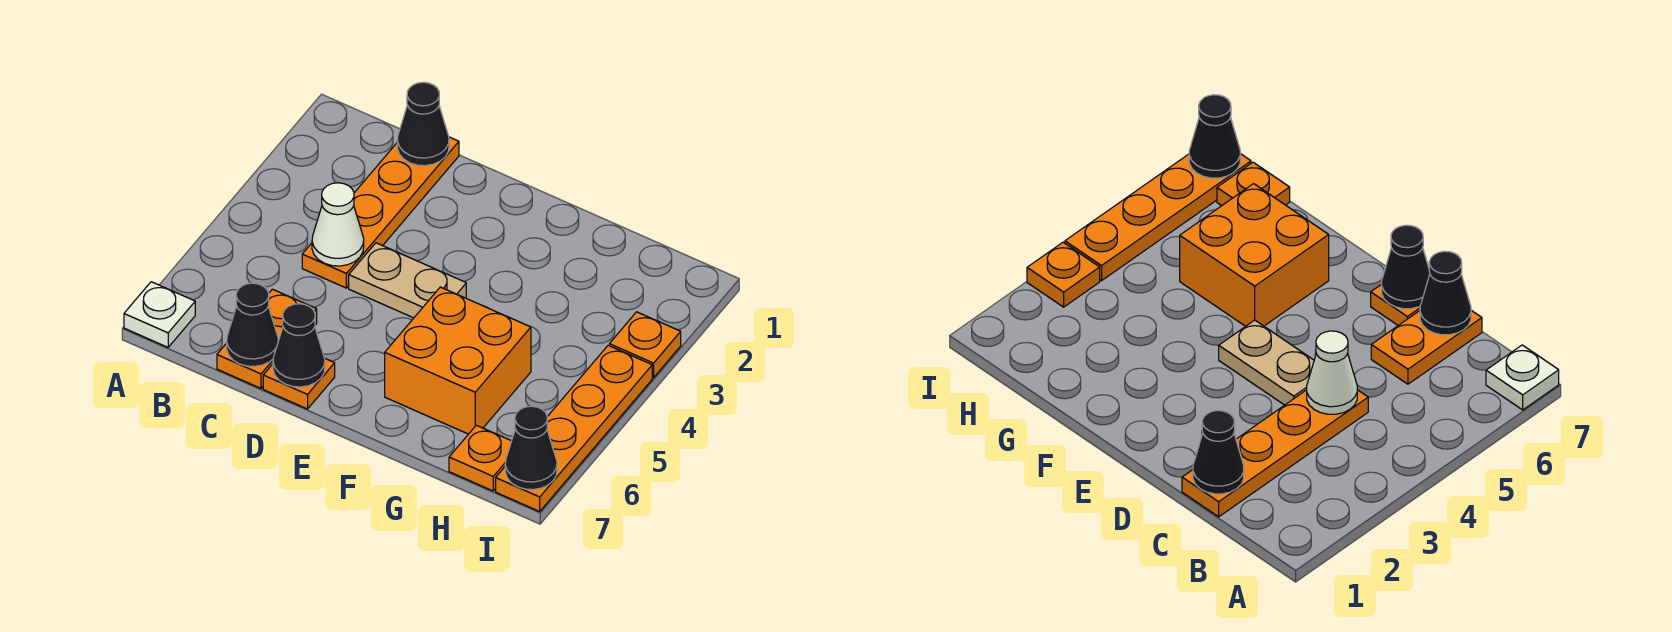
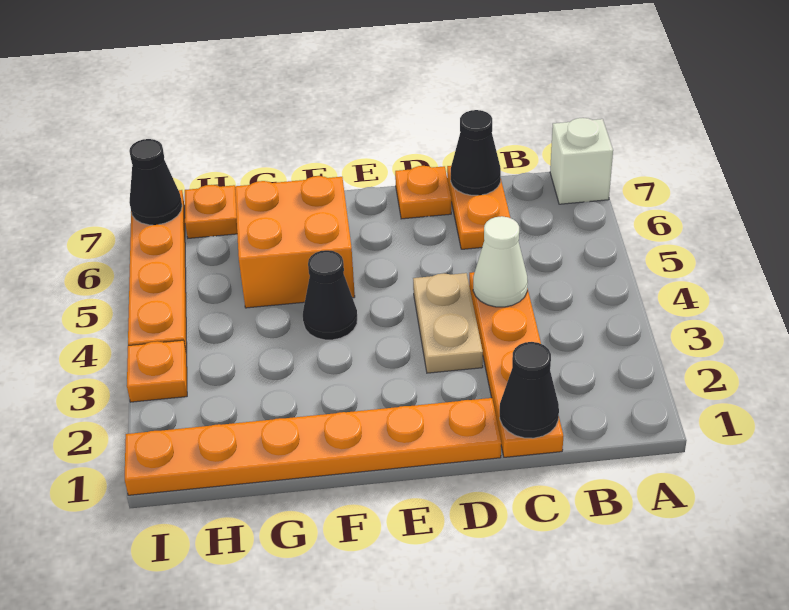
white 1x1 plate [124,282,195,347] -> white 1x1 brick [550,118,613,204]
none -> orange 1x6 plate [125,398,501,495]
tan 1x2 plate [349,243,466,318] -> tan 1x2 plate turned to [413,273,483,373]
black 1x1 cone [273,304,325,387] -> black 1x1 cone moved to [303,250,357,340]

